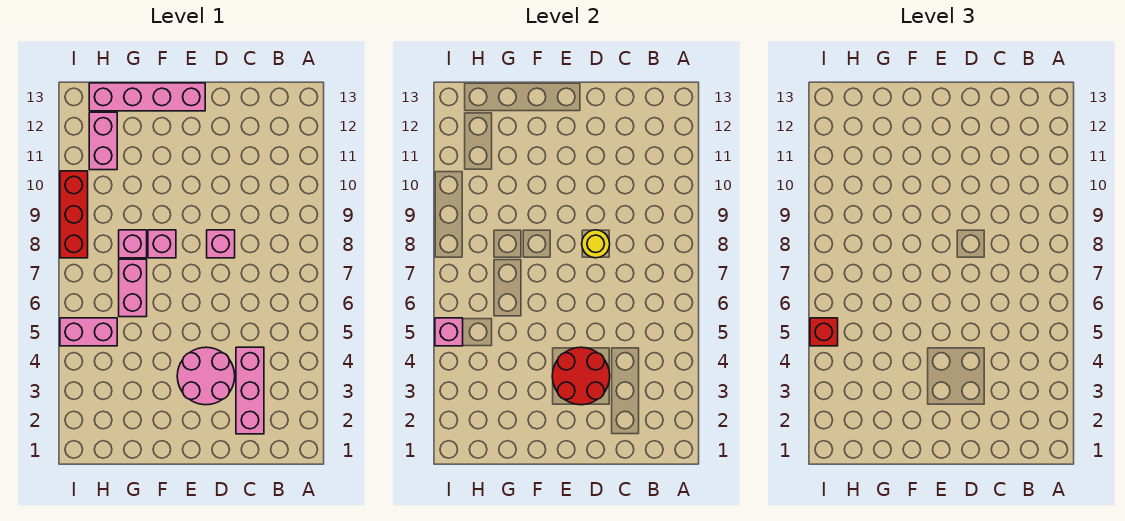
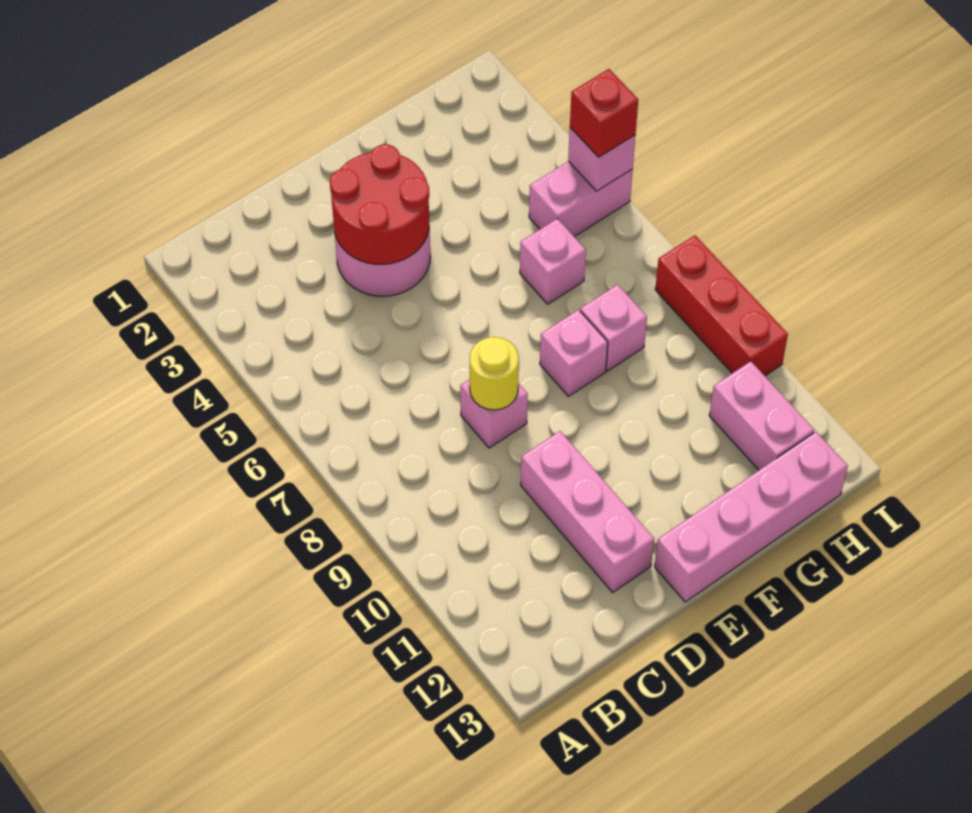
pink 1x3 brick [236,347,264,434] -> pink 1x3 brick moved to [521,431,654,592]
pink 1x2 brick [119,259,147,317] -> pink 1x1 brick [520,218,586,304]

